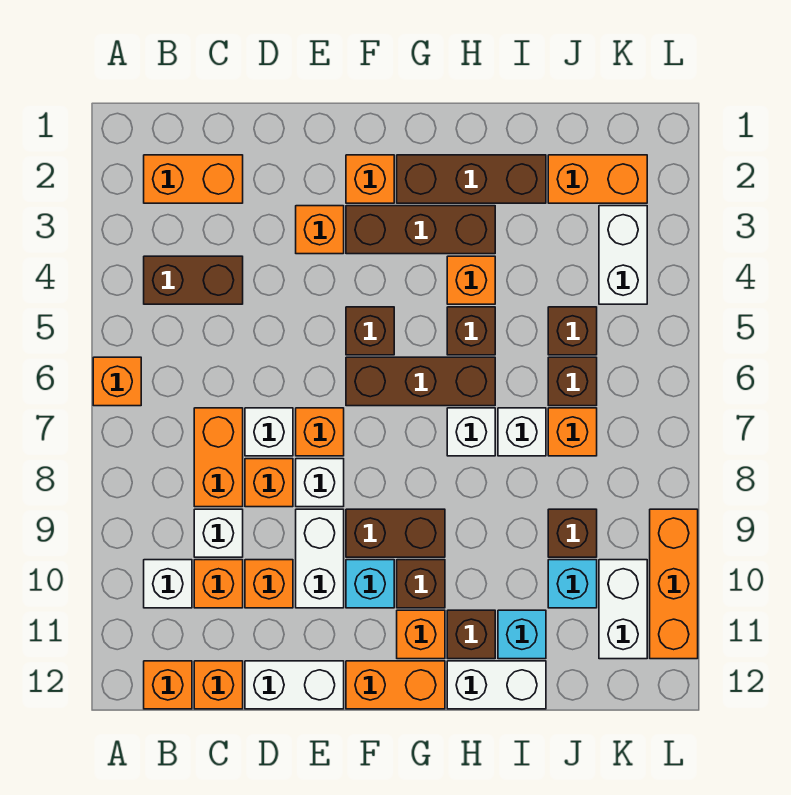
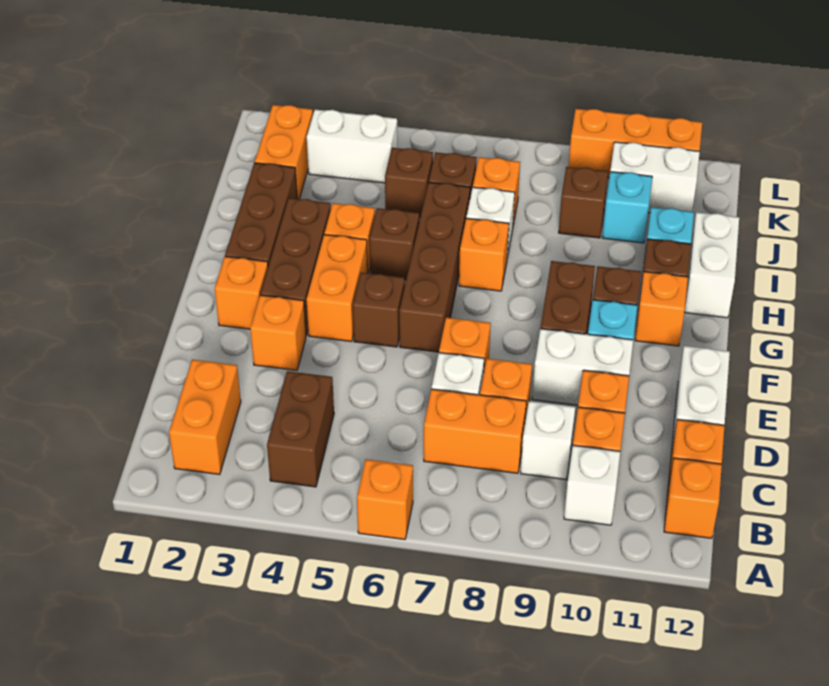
white 1x1 brick [296,459,344,507] -> none
brown 1x3 brick [346,357,495,406] -> brown 1x4 brick [399,182,470,352]
orange 1x2 brick [346,661,445,709] -> orange 1x2 brick moved to [306,235,368,342]
white 1x1 brick [447,408,495,456] -> orange 1x1 brick [459,218,509,291]

